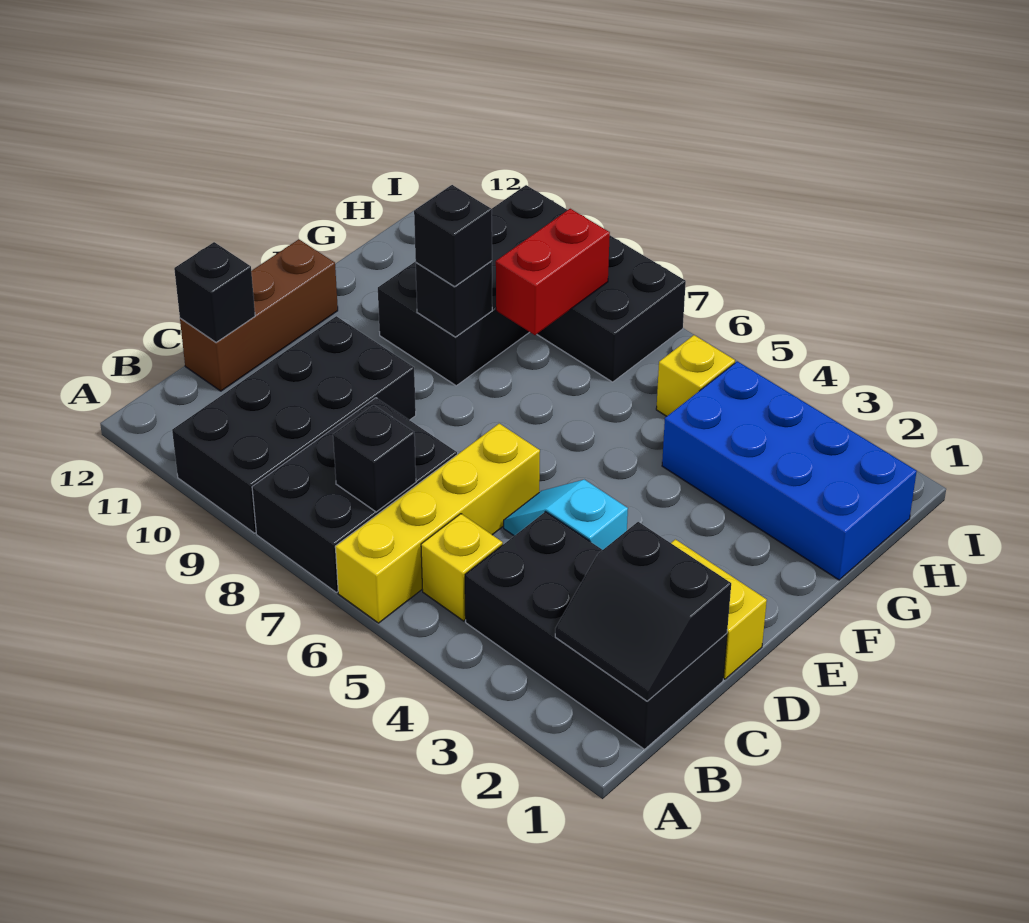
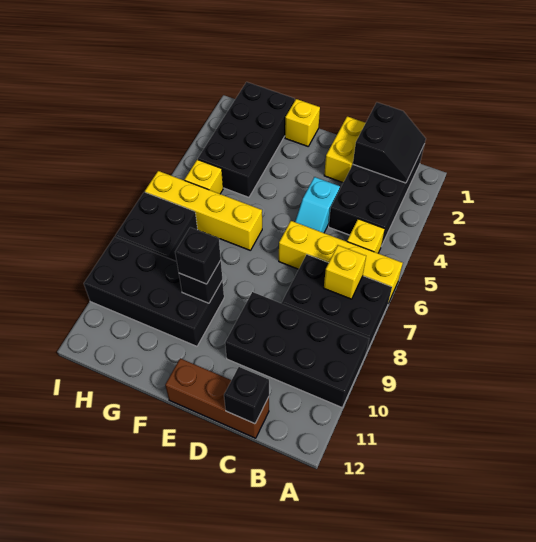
black 1x1 brick [333,405,416,512] -> yellow 1x1 brick [324,245,366,299]
none -> yellow 1x1 brick [285,99,320,146]
none -> yellow 1x4 brick [145,171,262,251]
blue 2x4 brick [662,361,917,580] -> black 2x4 brick [198,82,295,197]
red 1x2 brick [496,209,610,335] -> none

